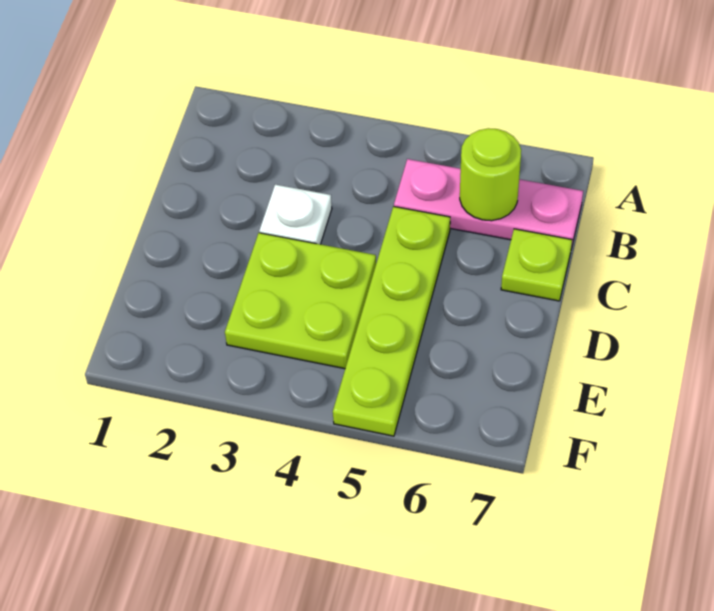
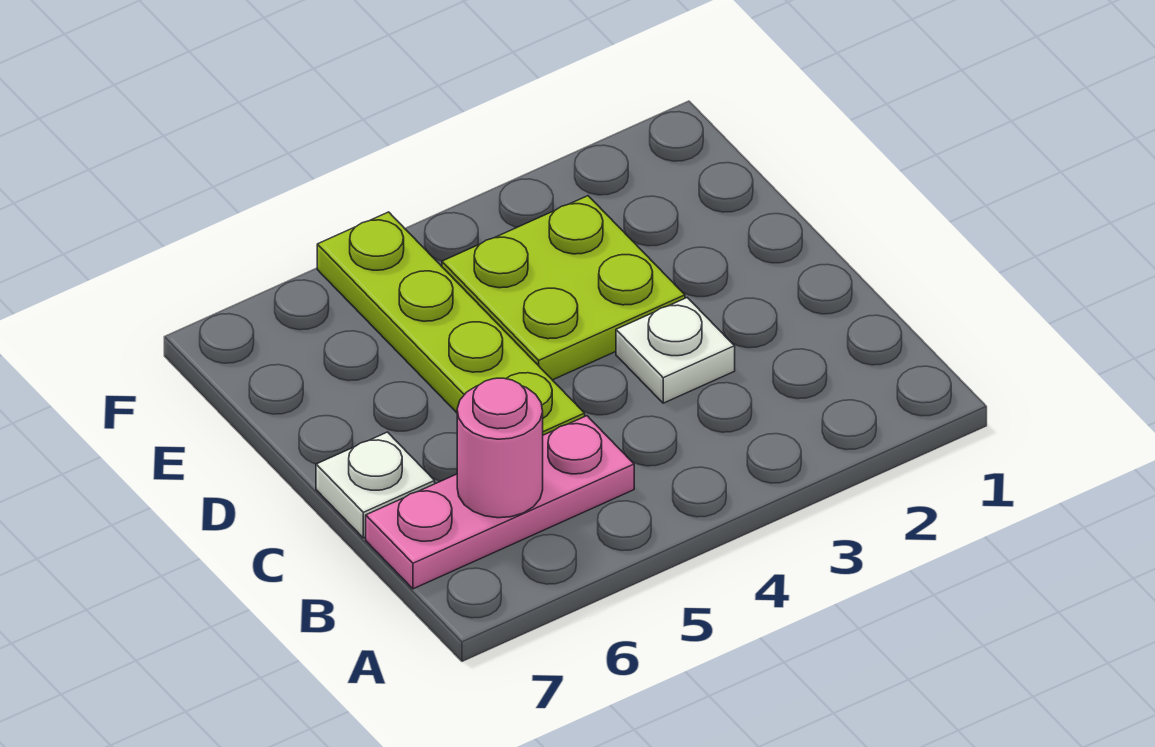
lime 1x1 round brick [460,128,521,221] -> pink 1x1 round brick [457,378,543,518]
lime 1x1 plate [501,229,572,301] -> white 1x1 plate [316,432,435,538]

